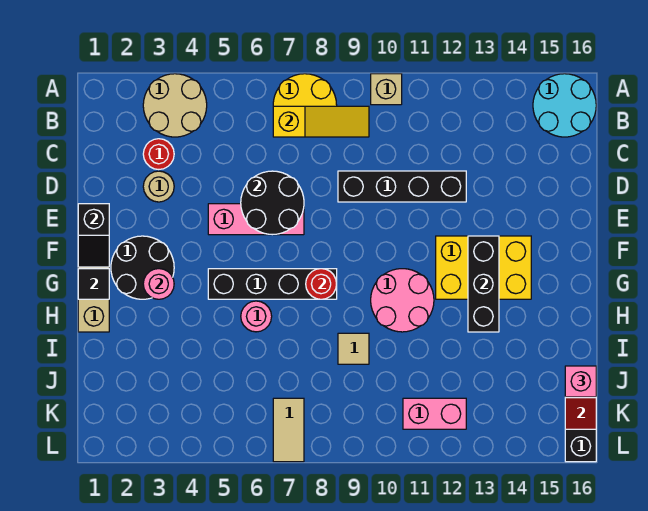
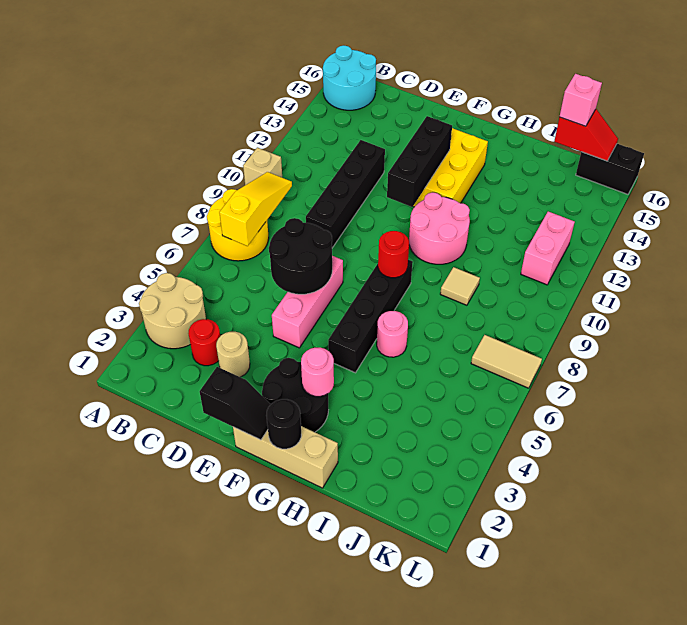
black 1x3 brick [468,236,499,332] -> black 1x3 brick turned to [387,116,452,207]
black 1x1 tile [78,269,109,299] -> black 1x1 round brick [266,399,301,449]

